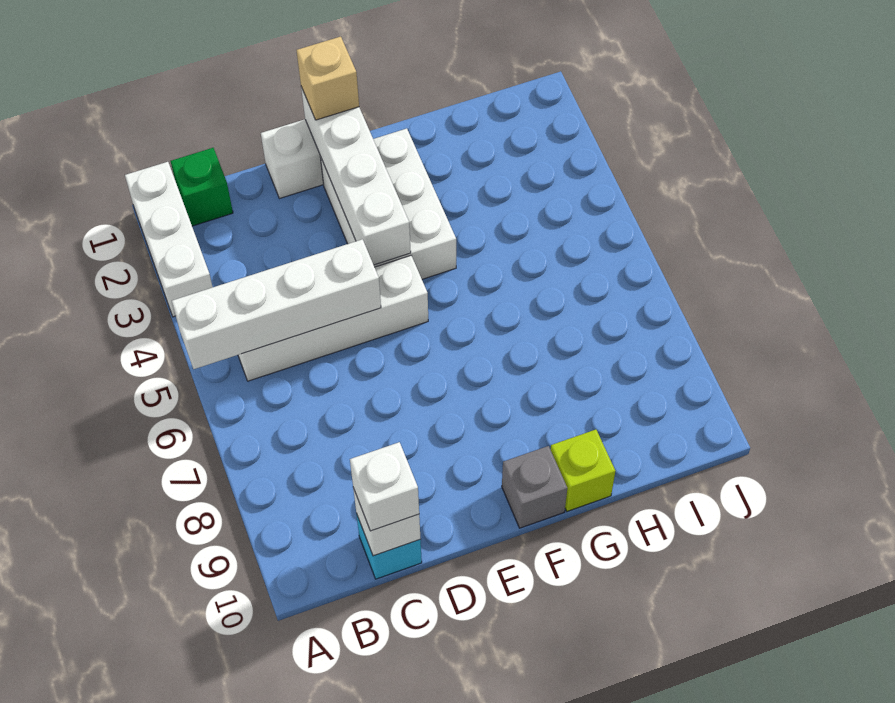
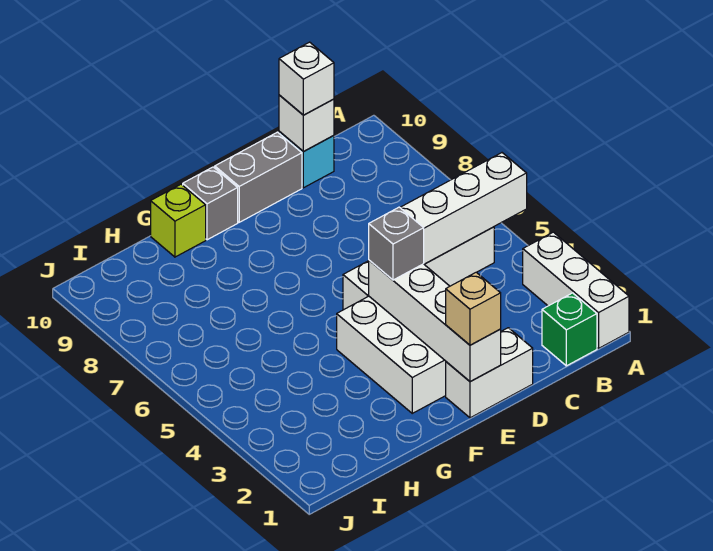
none -> grey 1x2 brick [215,132,302,222]
none -> grey 1x1 brick [369,207,424,280]

